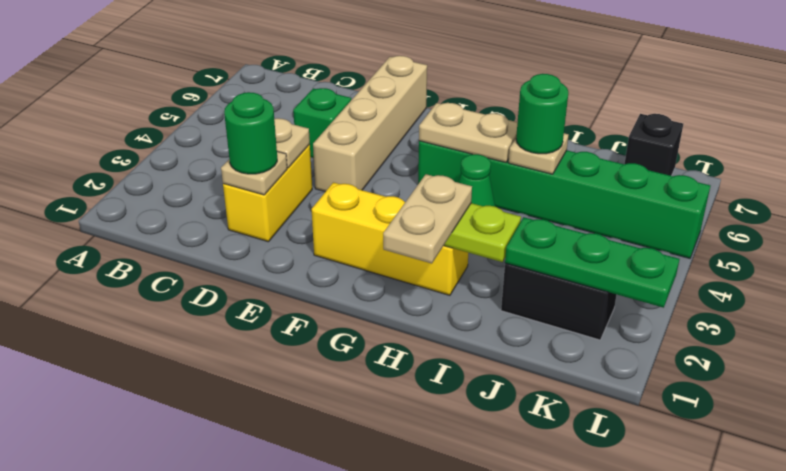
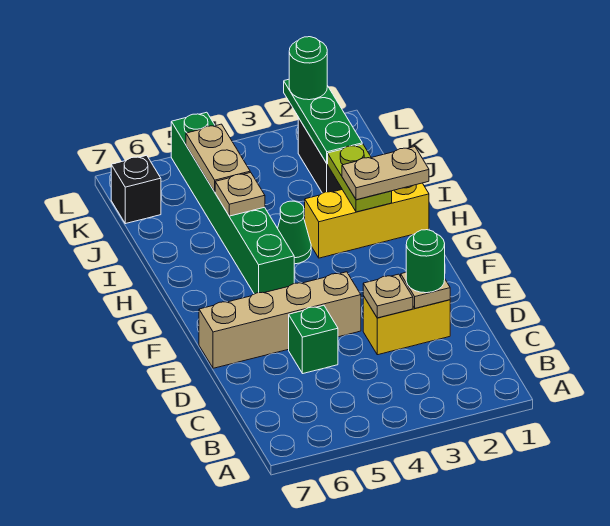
yellow 1x3 brick [312,182,468,295] -> yellow 1x3 brick turned to [305,183,429,258]
tan 1x2 plate [419,103,518,162] -> tan 1x2 plate moved to [186,124,250,192]
green 1x1 round brick [516,74,568,154] -> green 1x1 round brick moved to [289,37,327,100]

